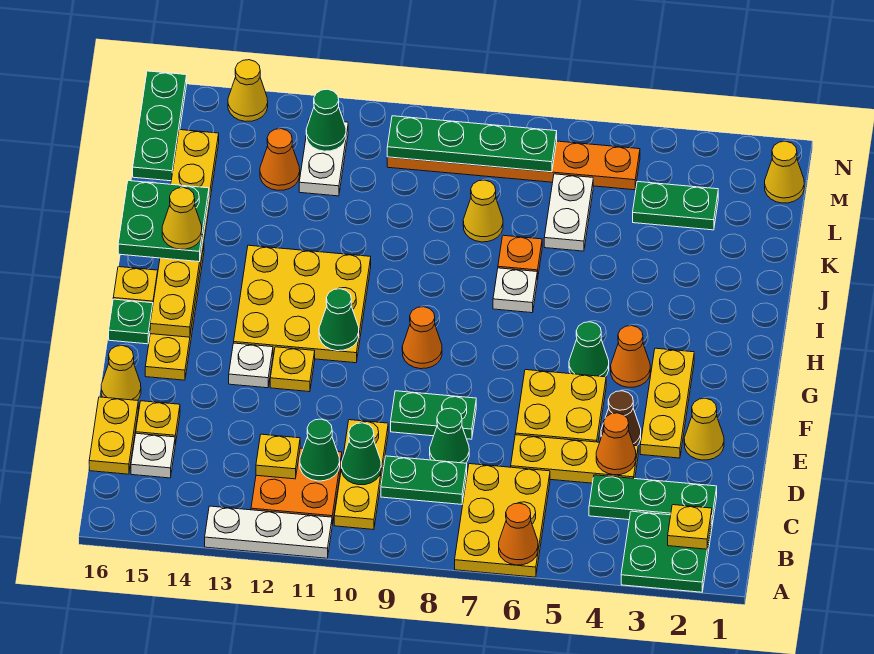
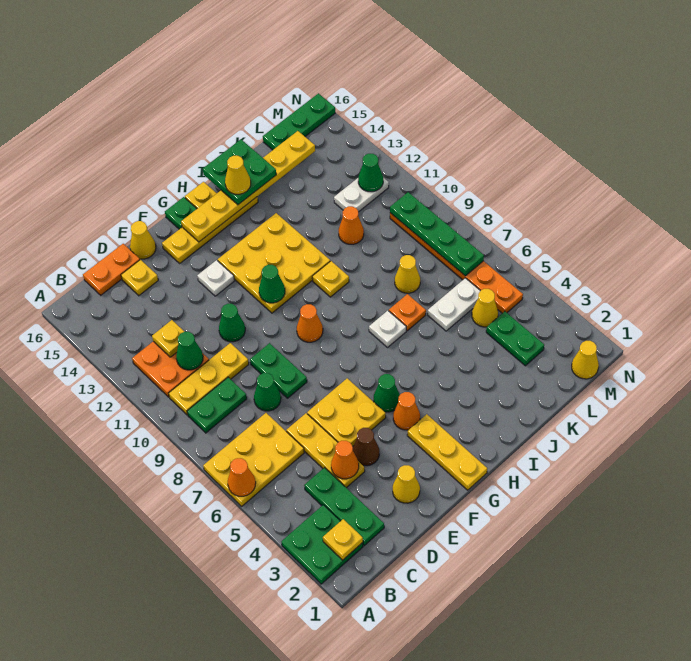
white 1x3 plate [205,506,332,558] -> none
green 1x2 plate [381,456,467,504] -> green 1x2 plate turned to [187,377,247,433]
green 1x1 cone [342,423,381,485] -> green 1x1 cone moved to [219,304,245,342]
white 1x1 plate [131,433,175,478] -> none
yellow 1x2 plate [89,397,138,474] -> orange 1x2 plate [83,244,140,295]
yellow 1x3 plate [640,348,694,458] -> yellow 1x3 plate turned to [407,414,487,490]
yellow 1x1 plate [270,347,315,392] -> yellow 1x1 plate moved to [312,261,349,297]
orange 1x1 cone [260,129,300,190] -> orange 1x1 cone moved to [339,206,364,244]
yellow 1x1 cone [228,60,268,122] -> yellow 1x1 cone moved to [472,289,498,327]

